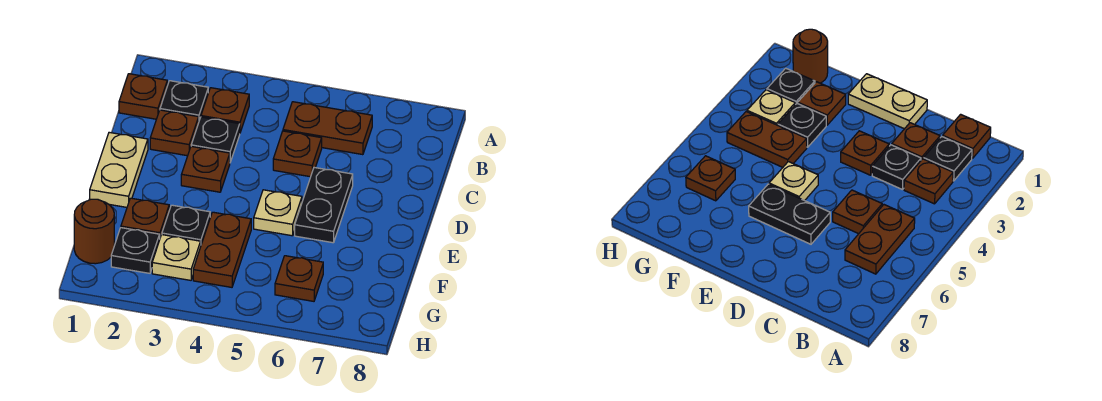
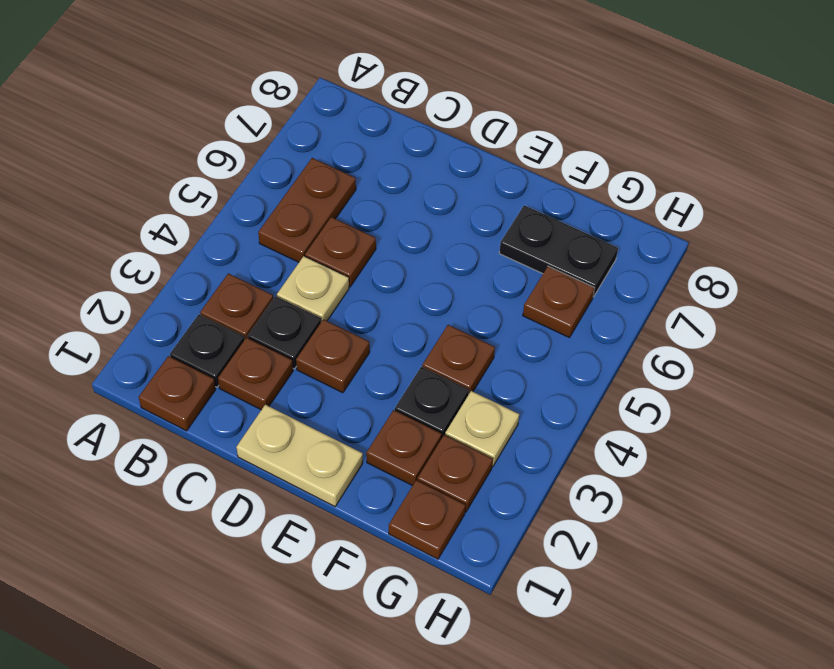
black 1x2 plate [295,167,353,243] -> black 1x2 plate moved to [499,205,618,297]
tan 1x1 plate [254,190,302,236] -> tan 1x1 plate moved to [277,256,349,322]
brown 1x2 plate [193,212,251,287] -> brown 1x1 plate [422,325,495,395]
brown 1x1 round brick [74,199,114,264] -> brown 1x1 plate [389,480,465,559]
black 1x1 plate [111,228,160,273] -> brown 1x1 plate [417,435,493,512]

